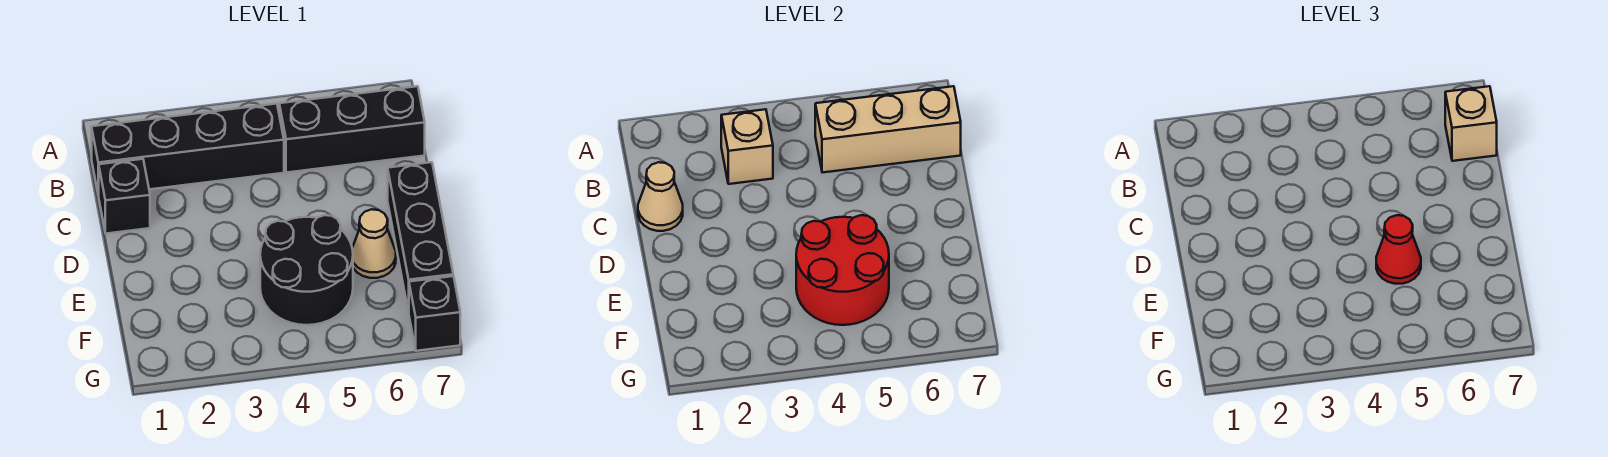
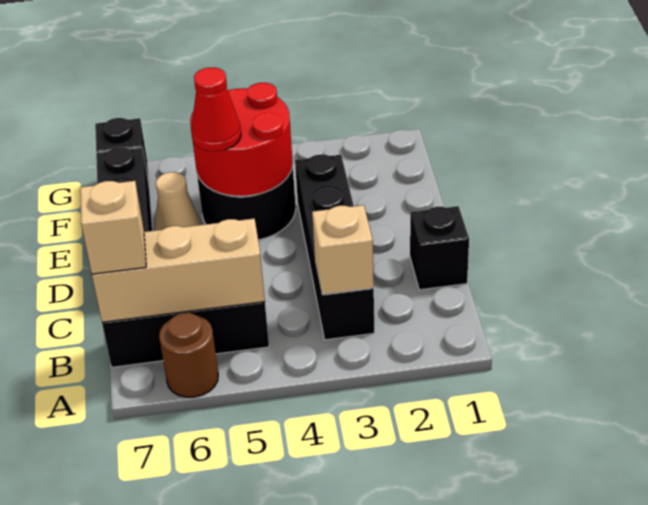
none -> brown 1x1 round brick [159,313,218,397]
black 1x4 brick [92,104,284,195] -> black 1x4 brick turned to [295,154,374,340]
tan 1x1 cone [638,162,683,231] -> none

